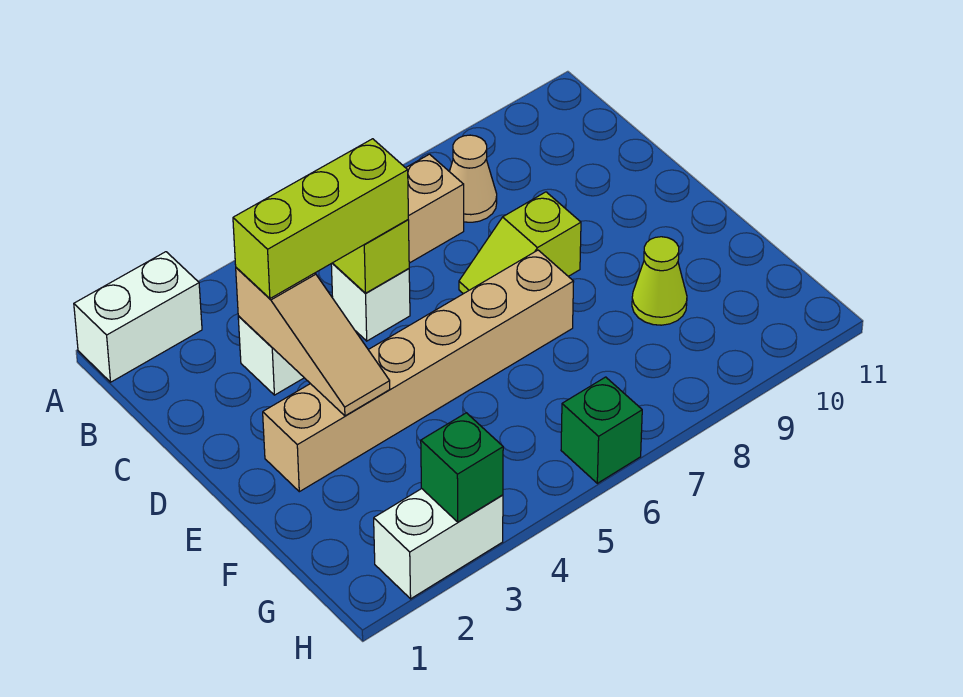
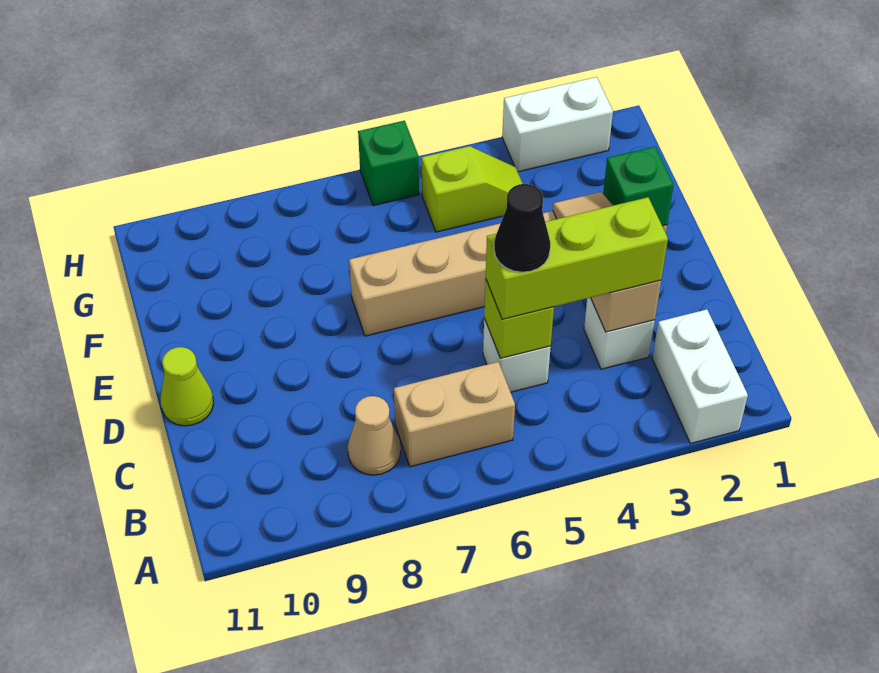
white 1x2 brick [74,252,202,382] -> white 1x2 brick turned to [652,309,748,443]
none -> black 1x1 cone [494,184,550,272]
lime 1x2 slope [459,192,581,294] -> lime 1x2 slope moved to [422,146,523,232]
lime 1x1 cone [632,237,687,325] -> lime 1x1 cone moved to [160,347,213,426]
green 1x1 brick [421,413,503,522] -> green 1x1 brick moved to [603,147,674,226]

